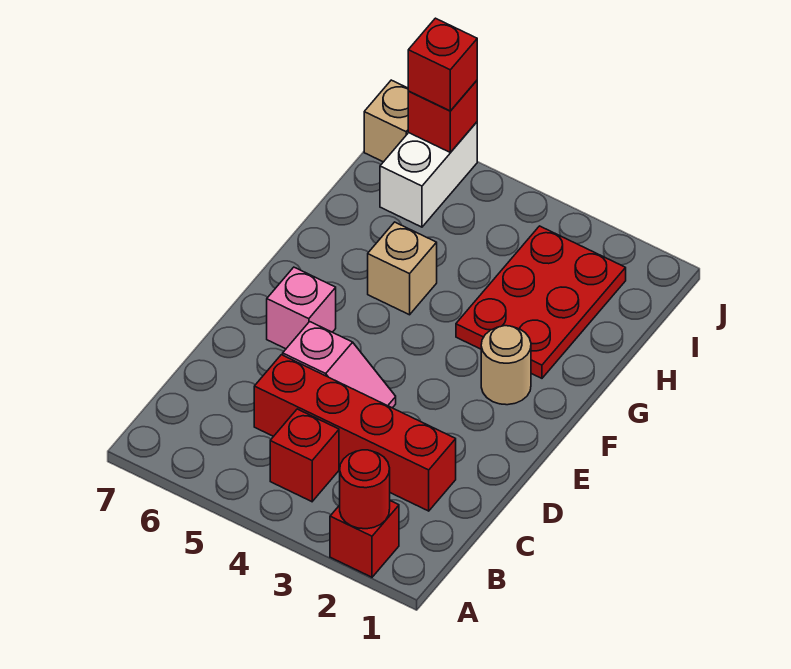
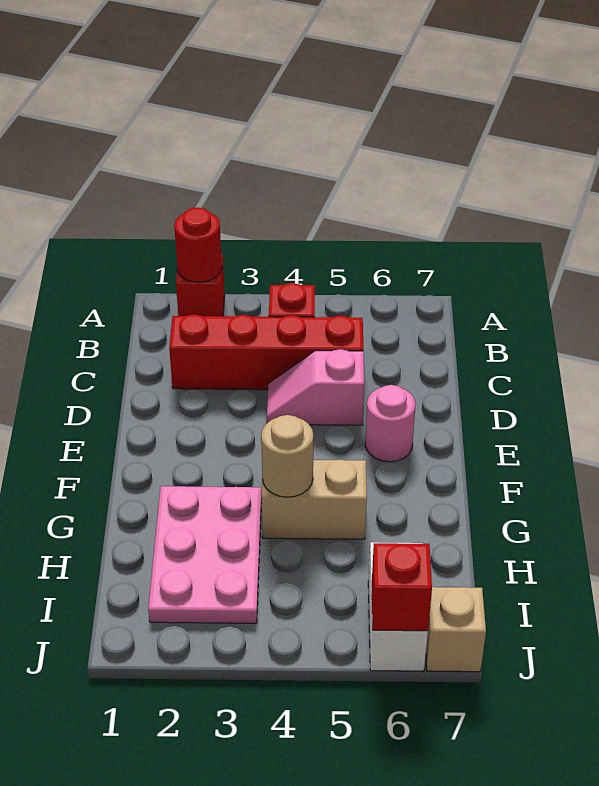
pink 1x1 brick [267,267,336,349] -> pink 1x1 round brick [365,385,416,462]
tan 1x1 round brick [481,326,531,405] -> tan 1x1 round brick moved to [261,415,313,497]
red 2x3 plate [456,226,626,378] -> pink 2x3 plate [148,486,262,623]
tan 1x1 brick [368,222,437,315] -> tan 1x2 brick [262,460,367,539]
red 1x1 brick [408,18,477,111] -> none

